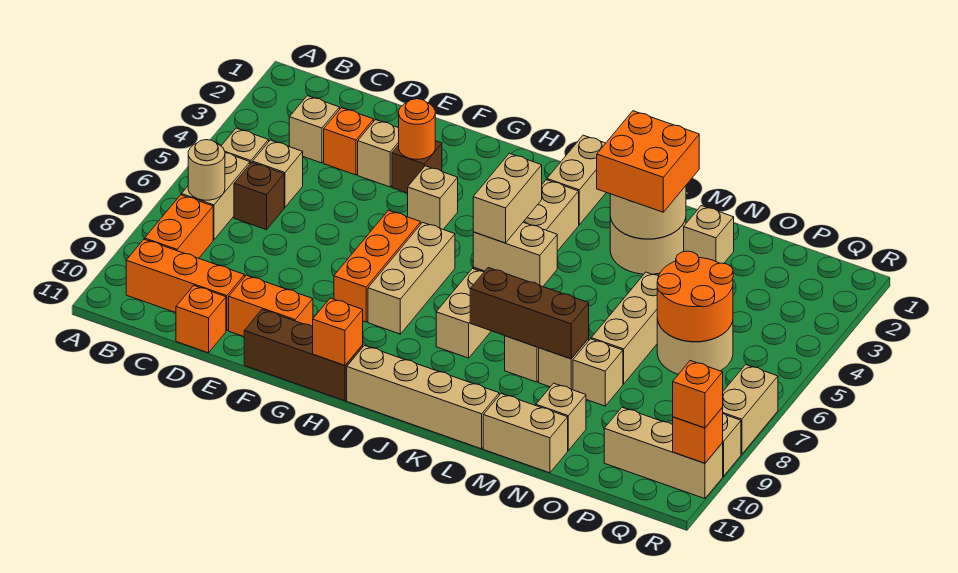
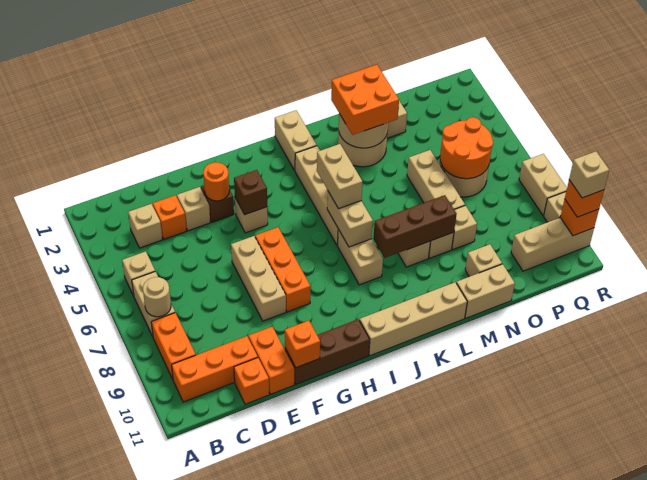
tan 1x1 brick [253,140,303,207] -> tan 1x1 brick moved to [569,151,609,198]
brown 1x1 brick [234,162,284,230] -> brown 1x1 brick moved to [234,170,267,215]
orange 1x2 brick [229,275,313,337] -> orange 1x2 brick turned to [249,327,294,394]
tan 1x3 brick [368,222,455,334] -> tan 1x3 brick moved to [231,236,286,321]
orange 1x1 brick [313,298,363,365] -> orange 1x1 brick moved to [285,321,320,368]
tan 1x2 brick [473,222,557,287] -> tan 1x2 brick turned to [327,192,373,247]

